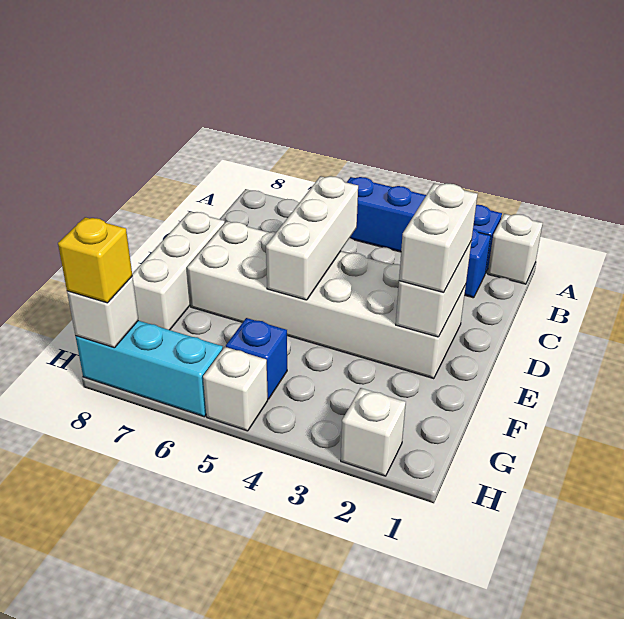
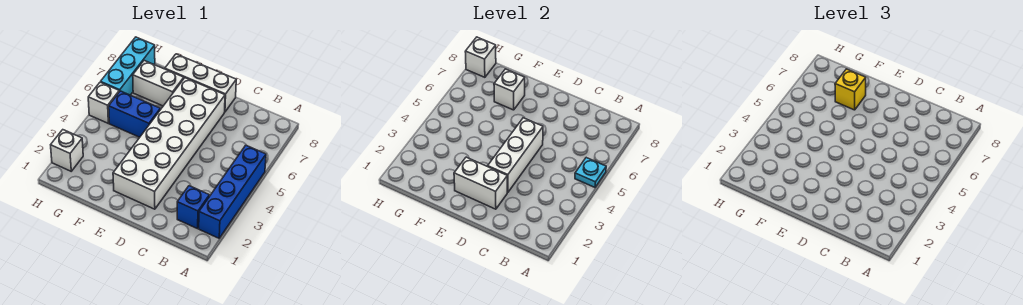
white 1x1 brick [488,214,543,284] -> white 1x1 brick moved to [494,69,525,110]
none -> cyan 1x1 plate [575,158,606,187]
white 1x3 brick [266,176,358,300] -> white 1x3 brick turned to [488,118,543,192]
white 1x2 brick [399,183,478,292] -> white 1x2 brick moved to [133,61,184,106]
blue 1x1 brick [226,318,287,399] -> blue 1x2 brick [109,91,160,137]
yellow 1x1 brick [58,217,132,303] -> yellow 1x1 brick moved to [835,69,866,110]

